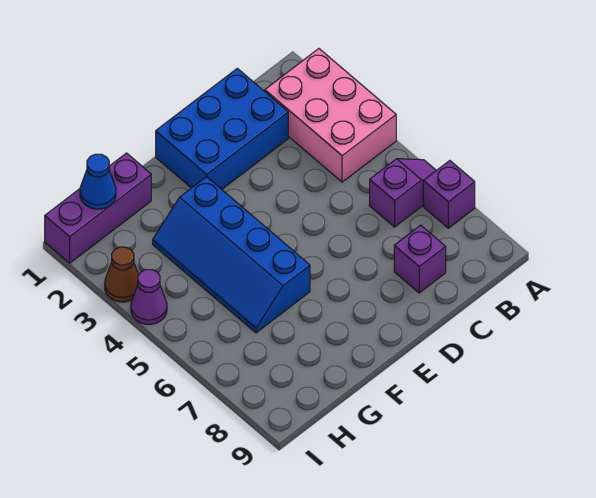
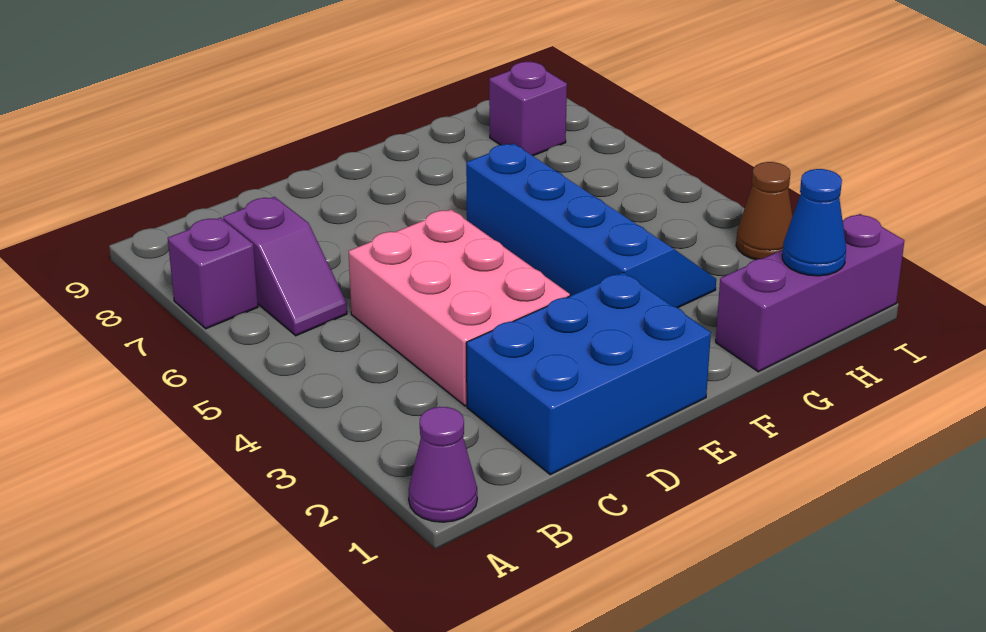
pink 2x3 brick [265,49,396,182] -> pink 2x3 brick moved to [348,209,570,406]
purple 1x2 slope [370,159,436,227] -> purple 1x2 slope turned to [223,197,347,336]
purple 1x1 brick [394,225,446,293] -> purple 1x1 brick moved to [489,62,567,156]
purple 1x1 cone [131,270,167,324] -> purple 1x1 cone moved to [409,407,477,522]

